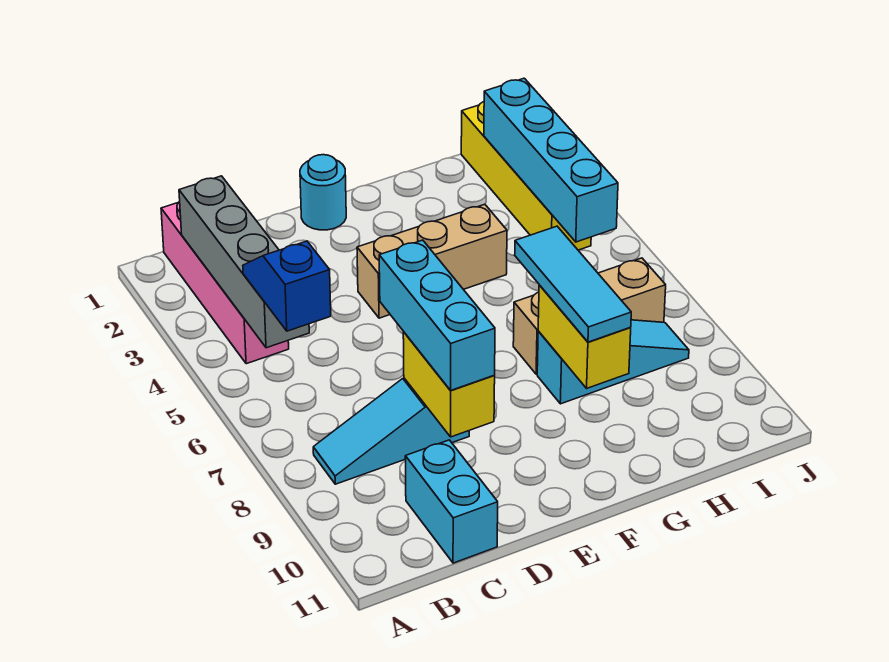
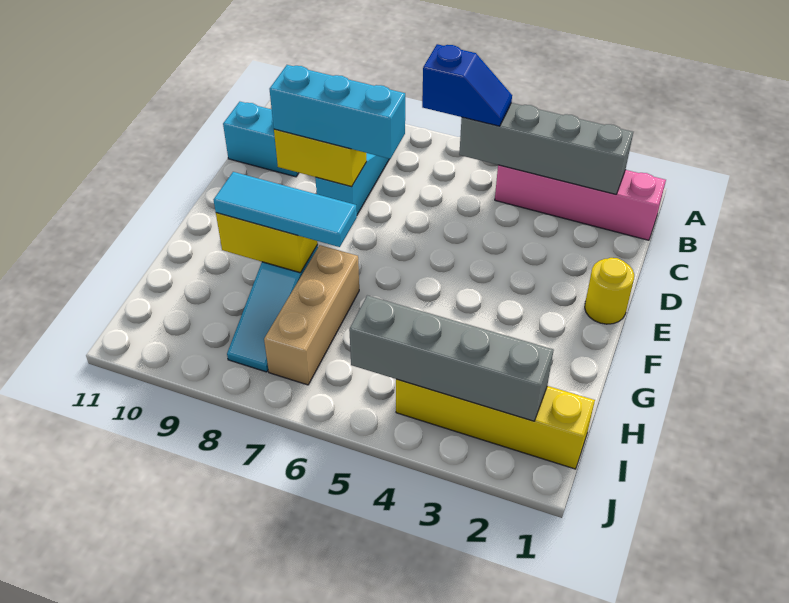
cyan 1x1 round brick [300,155,346,230] -> yellow 1x1 round brick [585,258,634,324]
tan 1x3 brick [357,204,507,318] -> none
cyan 1x4 brick [484,78,618,242] -> grey 1x4 brick [349,295,554,421]

